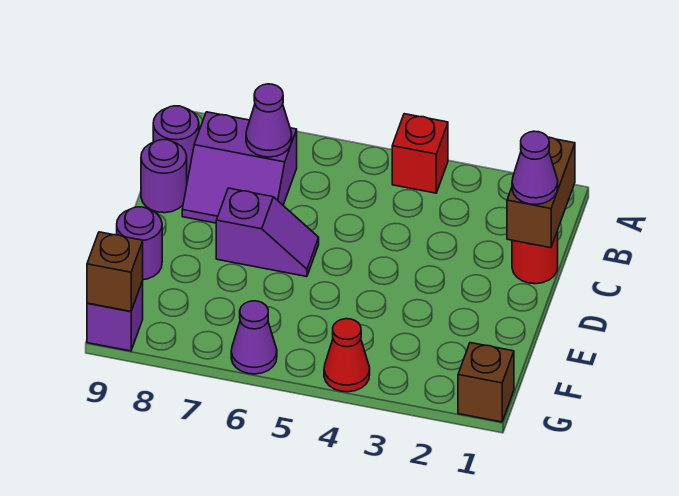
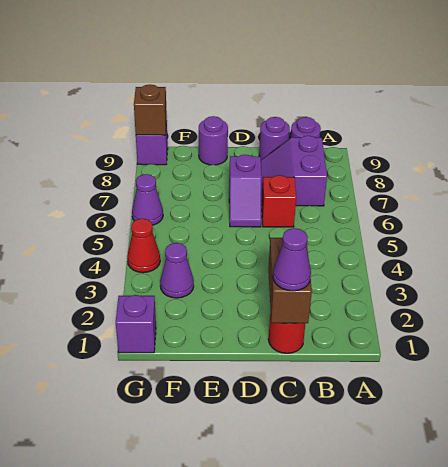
red 1x1 brick [392,114,448,193] -> red 1x1 brick moved to [261,175,296,227]
brown 1x2 brick [507,137,575,248] -> brown 1x2 brick turned to [268,238,312,323]
purple 1x1 cone [246,84,292,157] -> purple 1x1 cone moved to [160,243,194,298]
brown 1x1 brick [458,343,514,422] -> purple 1x1 brick [116,295,156,353]

